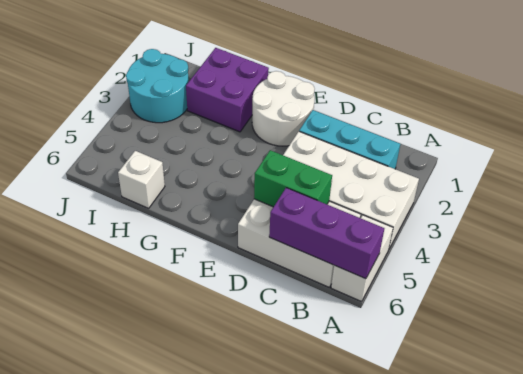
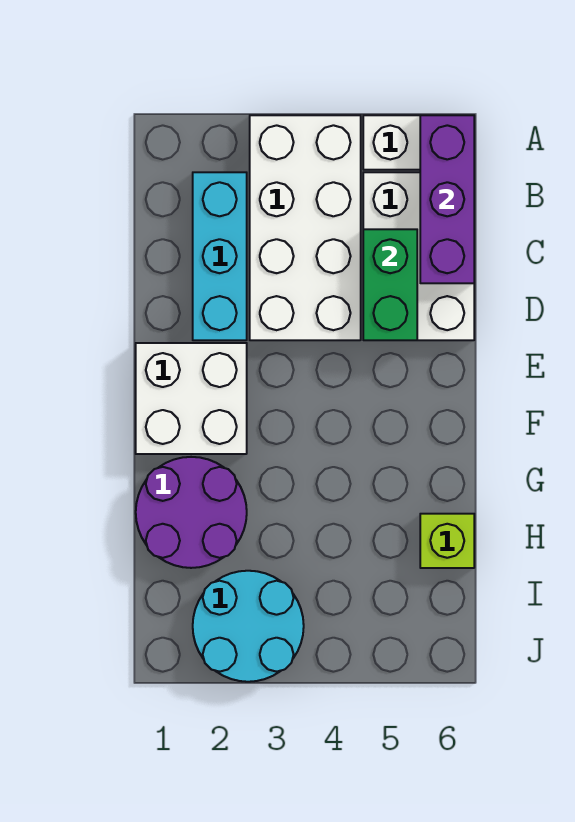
white 2x2 round brick [252,71,315,146] -> white 2x2 brick [136,343,247,454]
purple 2x2 brick [186,48,269,132] -> purple 2x2 round brick [136,457,247,568]
white 1x1 brick [118,151,165,208] -> lime 1x1 brick [420,514,474,568]

